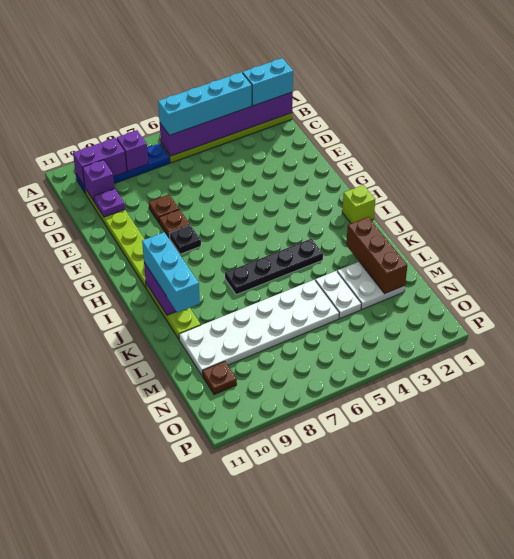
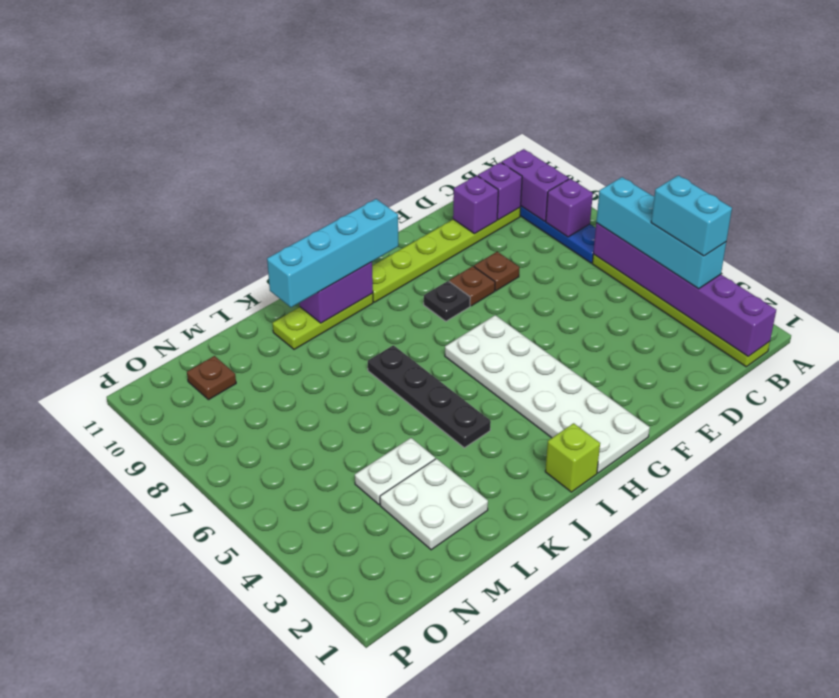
cyan 1x2 brick [243,58,293,106] -> cyan 1x2 brick moved to [651,175,732,256]
purple 1x1 plate [94,188,125,217] -> purple 1x1 brick [453,175,498,234]
cyan 1x3 brick [142,232,200,313] -> cyan 1x4 brick [267,199,398,307]
brown 1x3 brick [346,217,407,294] -> none
white 2x6 plate [179,280,339,376] -> white 2x6 plate moved to [445,315,650,473]

